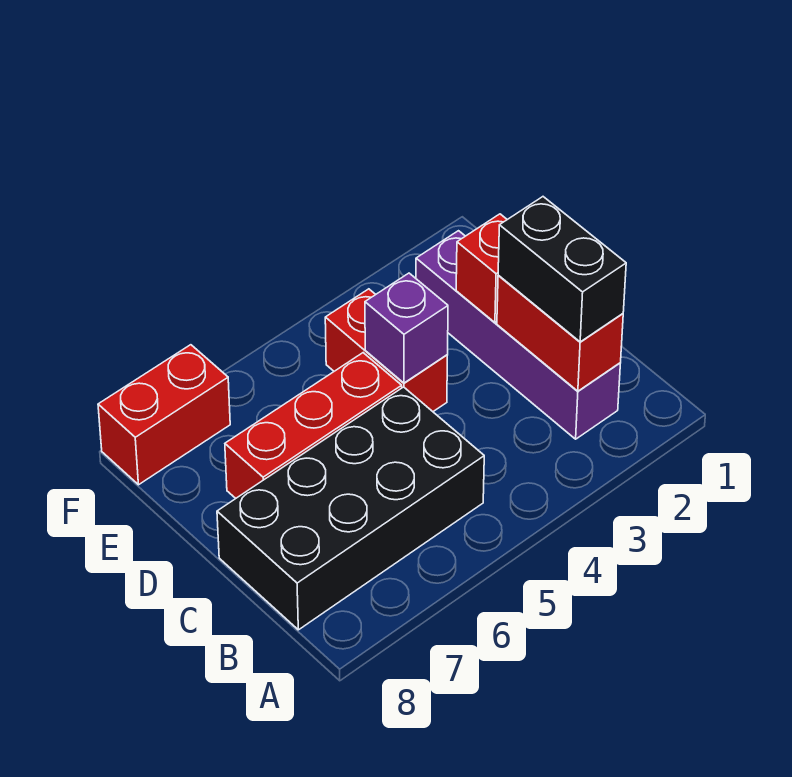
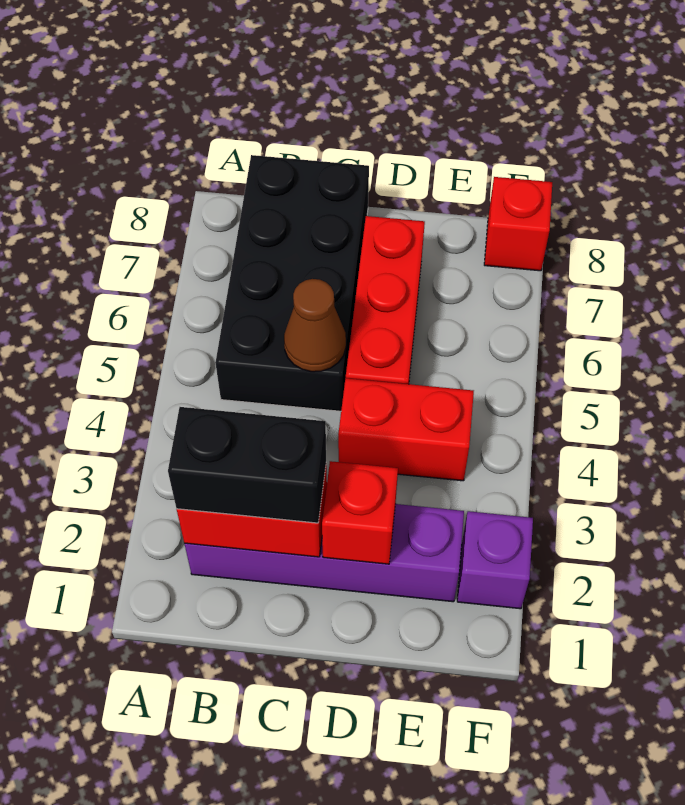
none -> brown 1x1 cone [284,279,346,372]
purple 1x1 brick [365,273,448,383] -> purple 1x1 brick moved to [457,511,533,609]
red 1x2 brick [98,345,230,485] -> red 1x1 brick [484,177,552,271]

